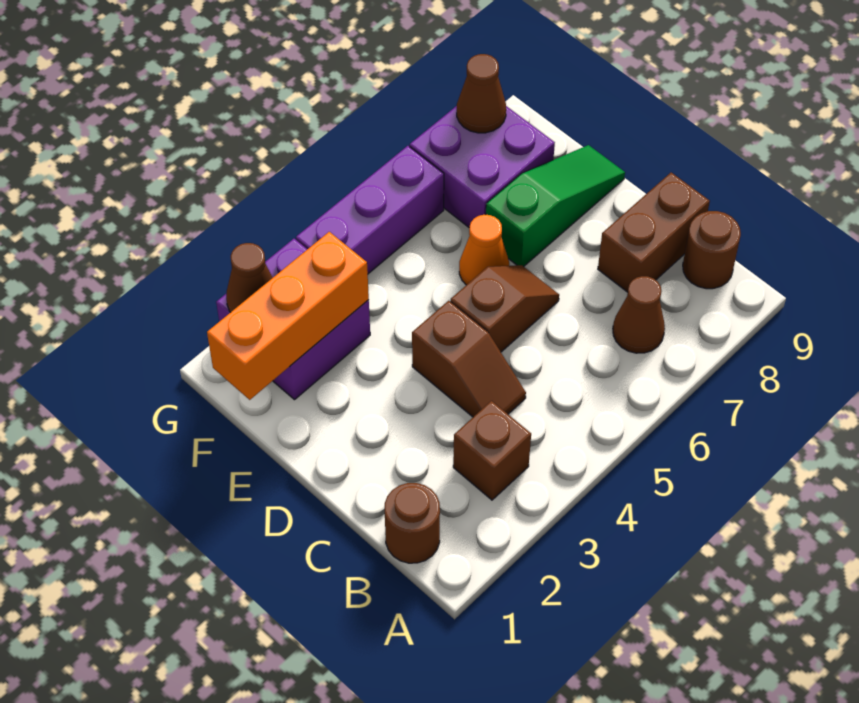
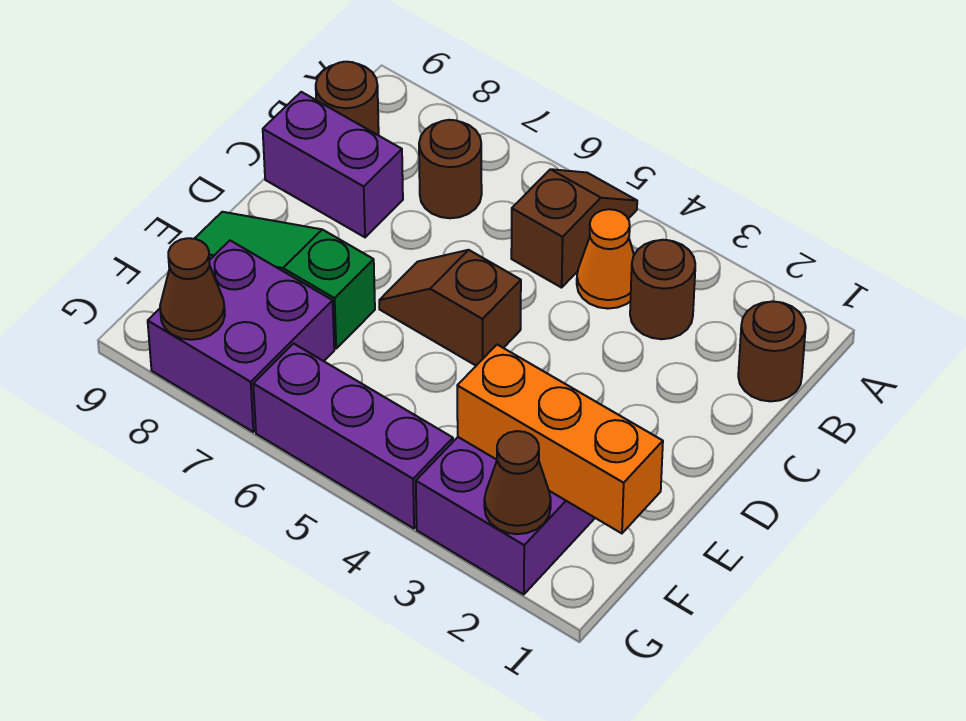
brown 1x1 brick [453,401,531,500] -> brown 1x1 round brick [630,240,695,339]
brown 1x1 cone [613,276,665,353] -> brown 1x1 round brick [419,120,482,218]
brown 1x2 slope [412,301,526,417] -> brown 1x2 slope moved to [511,169,637,288]
brown 1x2 brick [598,173,710,292] -> purple 1x2 brick [263,92,403,237]
orange 1x1 cone [459,215,509,285] -> orange 1x1 cone moved to [577,209,634,309]

